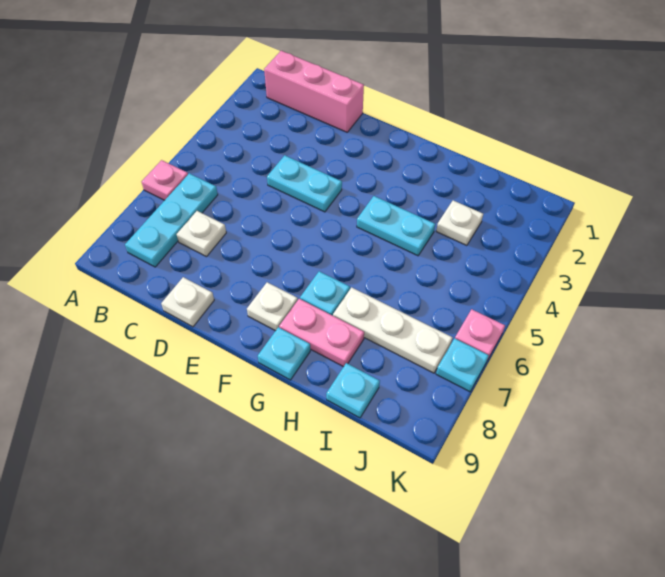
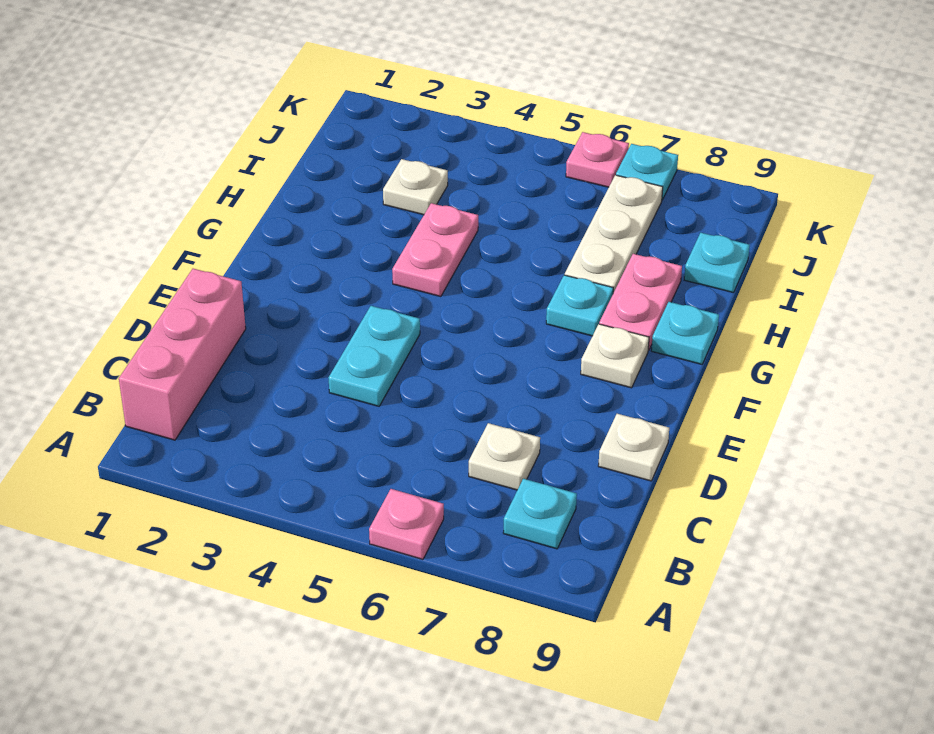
cyan 1x3 plate [125,173,218,267] -> cyan 1x1 plate [503,479,577,549]
cyan 1x2 plate [357,196,435,256] -> pink 1x2 plate [392,203,478,297]

